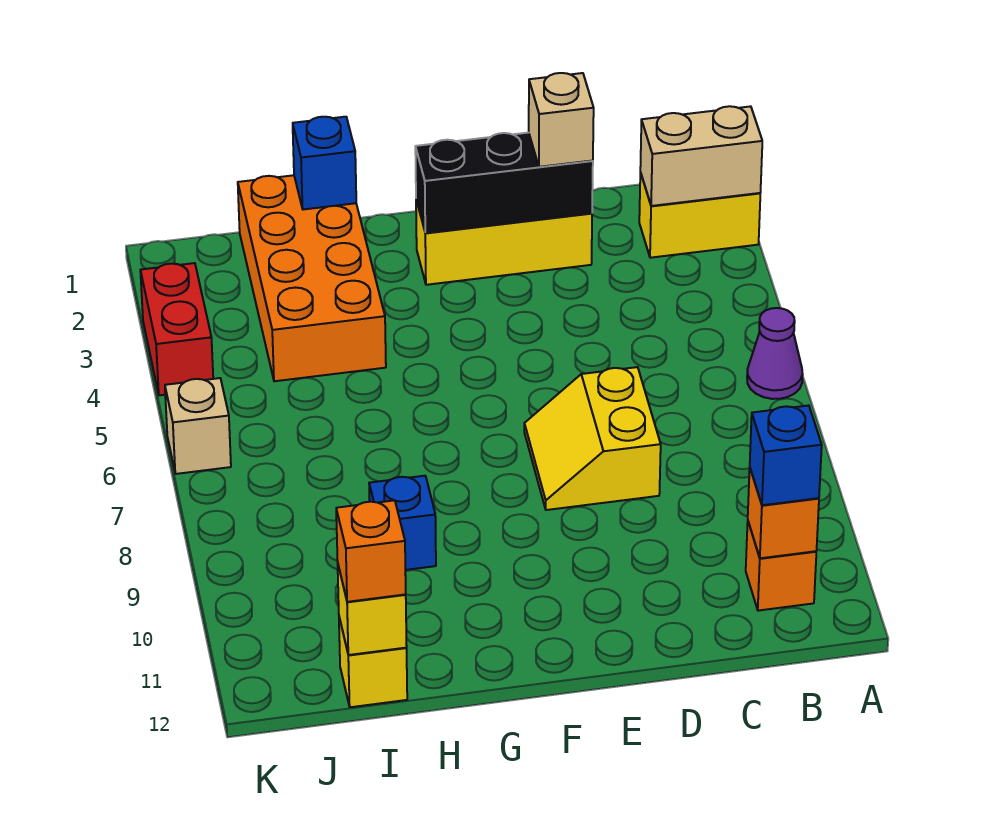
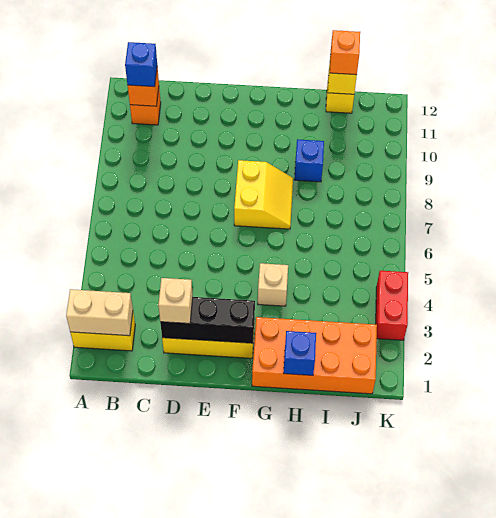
purple 1x1 cone [747,308,803,399] -> none
yellow 2x2 slope [524,367,661,510] -> yellow 2x2 slope moved to [234,160,293,229]
orange 2x4 brick [238,175,386,381] -> orange 2x4 brick turned to [252,317,377,394]
tan 1x1 brick [165,378,231,474] -> tan 1x1 brick moved to [258,263,288,306]

